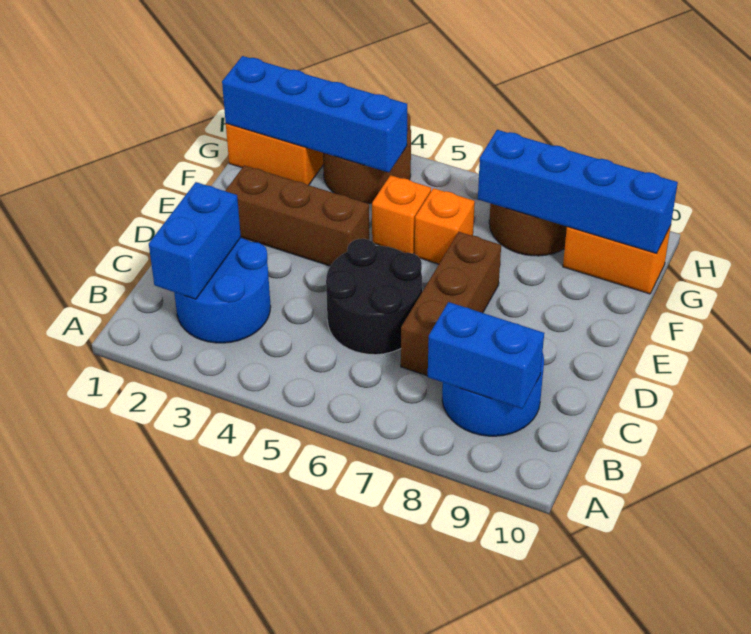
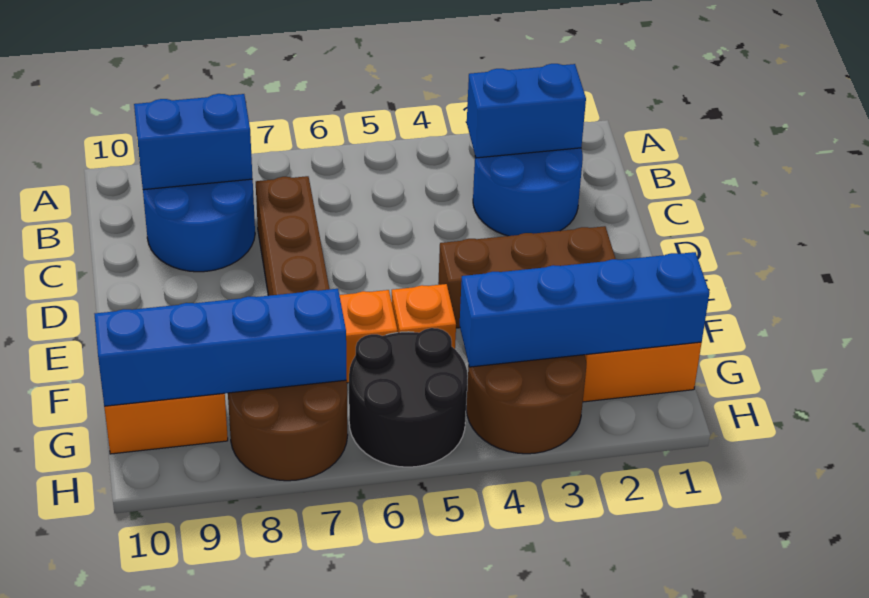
blue 1x2 brick [149,182,241,299] -> blue 1x2 brick turned to [467,64,586,158]
black 2x2 round brick [326,239,422,355] -> black 2x2 round brick moved to [349,328,468,467]

